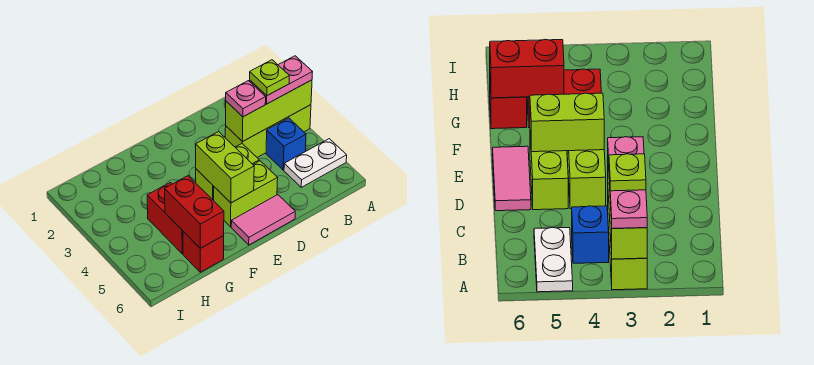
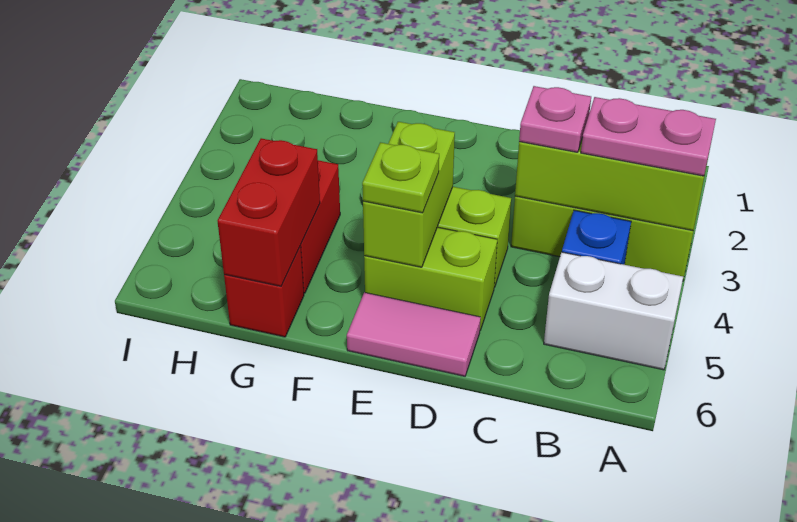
white 1x2 plate [284,139,347,187] -> white 1x2 brick [544,252,683,370]
lime 1x1 plate [250,60,289,96] -> lime 1x1 plate moved to [362,142,439,213]

